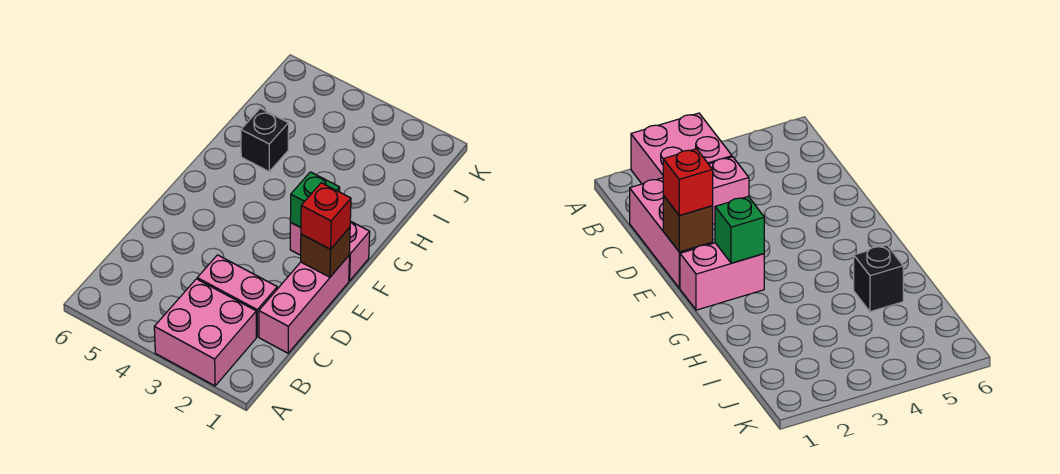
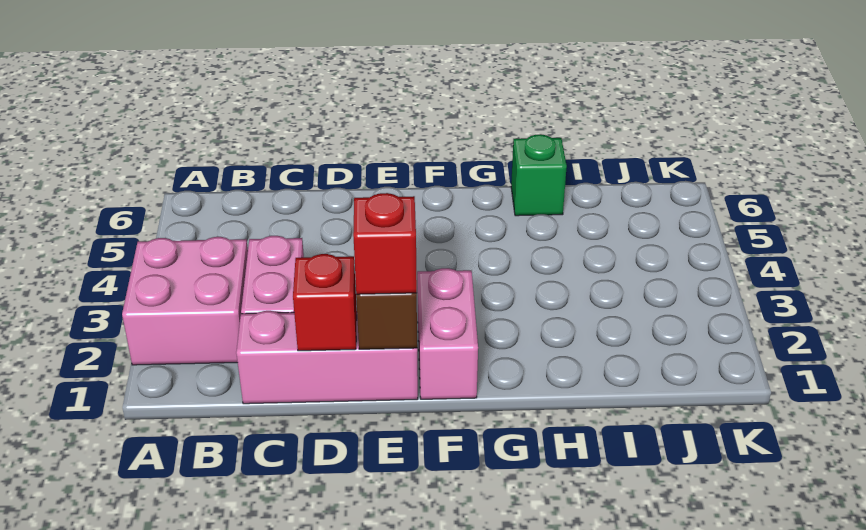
none -> red 1x1 brick [293,254,357,351]
green 1x1 brick [290,172,340,228] -> green 1x1 brick moved to [511,134,567,216]
black 1x1 brick [241,108,289,171] -> none

